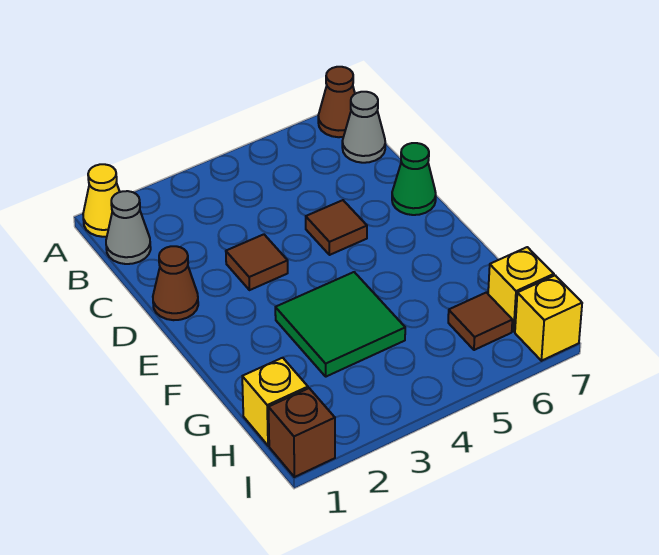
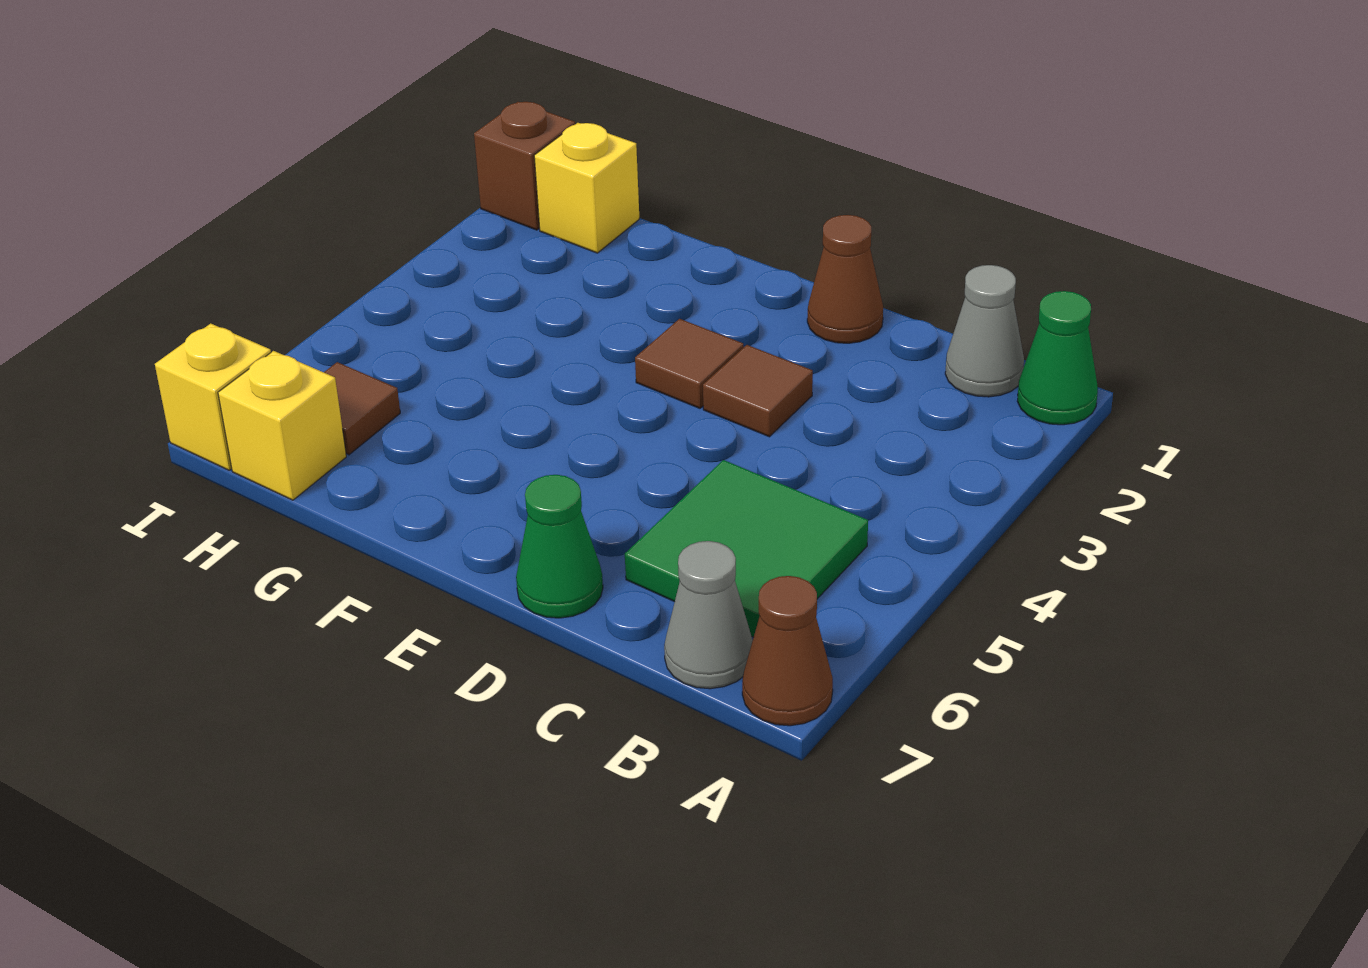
yellow 1x1 cone [83,164,120,237] -> green 1x1 cone [1017,291,1098,425]
brown 1x1 tile [306,200,367,255] -> brown 1x1 tile moved to [635,319,744,408]
green 2x2 tile [275,272,405,377] -> green 2x2 tile moved to [625,460,868,637]

